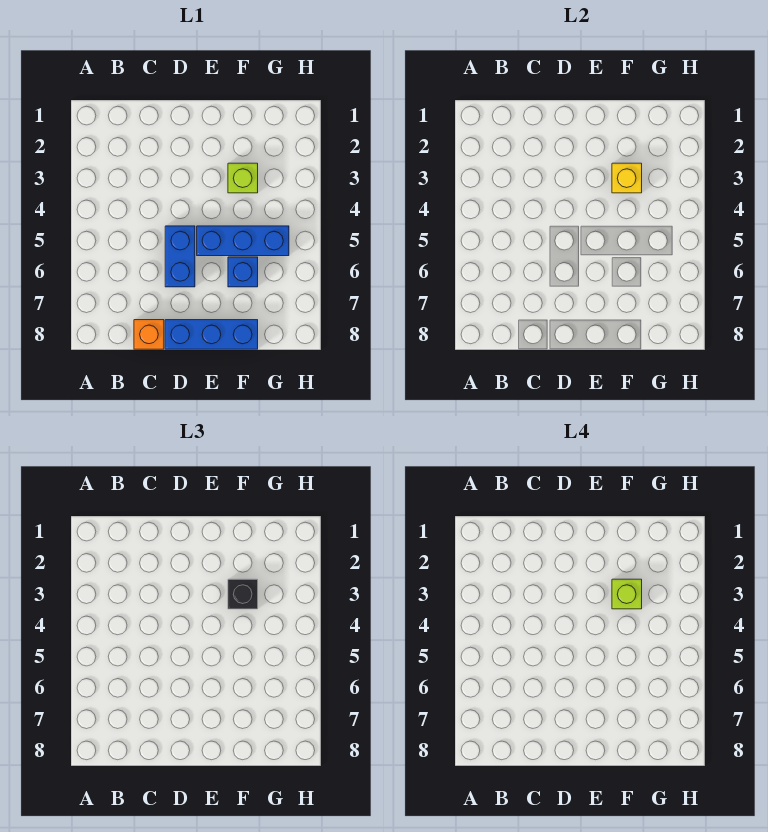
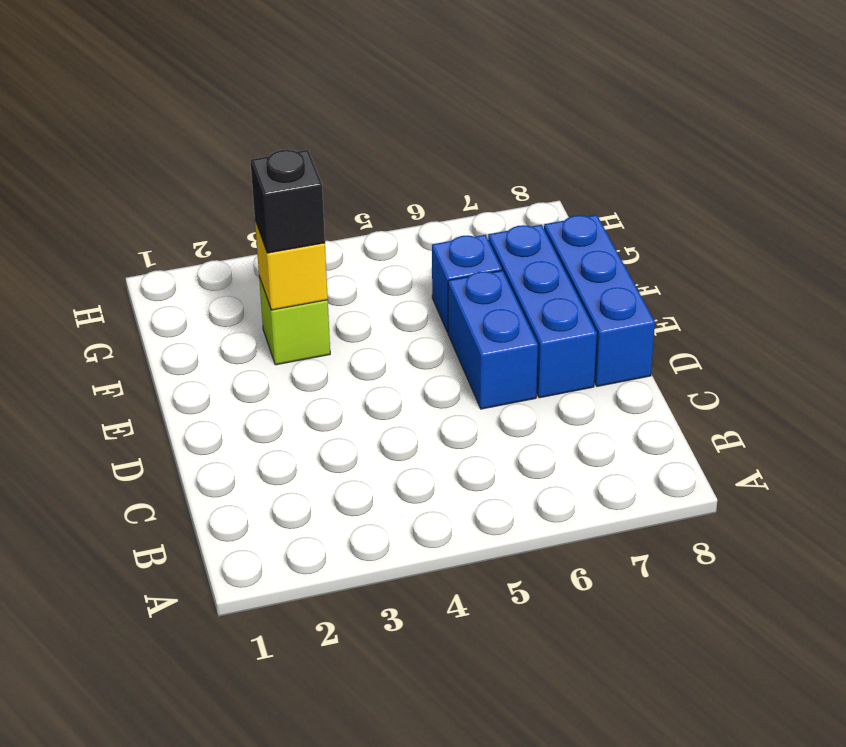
orange 1x1 brick [134,320,164,349] -> none
blue 1x2 brick [165,226,195,287] -> blue 1x2 brick turned to [448,270,538,409]
blue 1x3 brick [197,226,289,256] -> blue 1x3 brick moved to [488,225,597,398]
lime 1x1 brick [612,579,642,609] -> none

